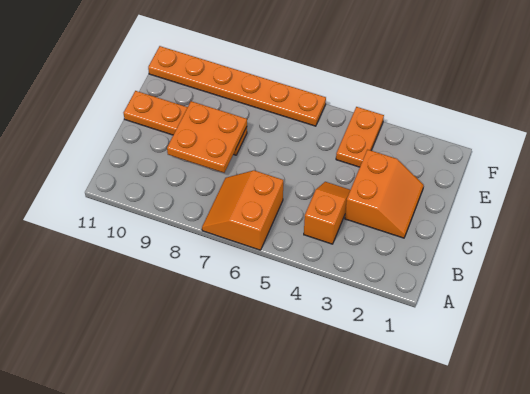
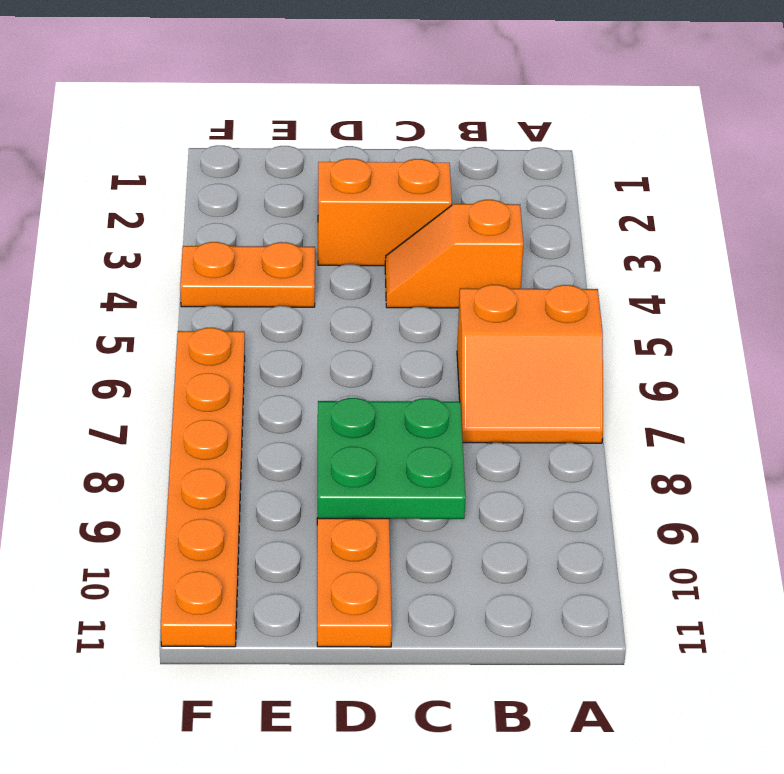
orange 2x2 plate [167,101,247,173] -> green 2x2 plate [318,398,465,519]

